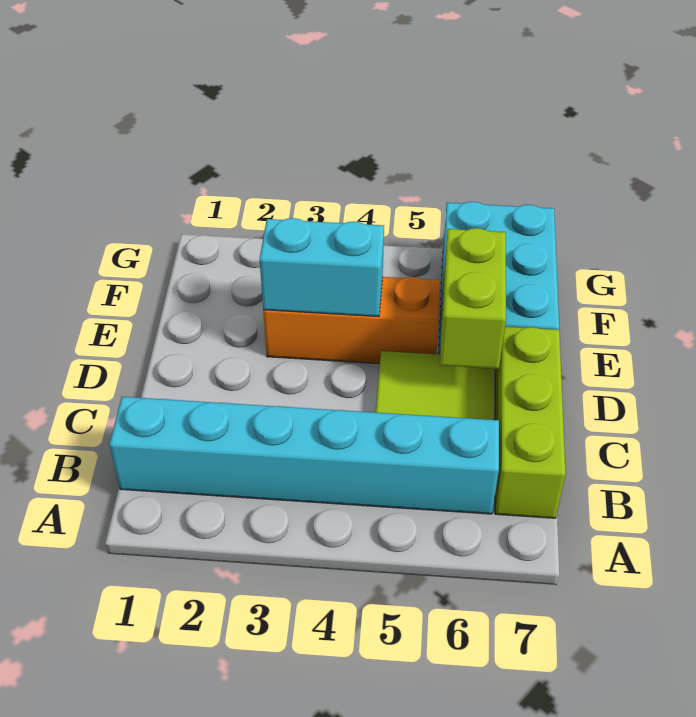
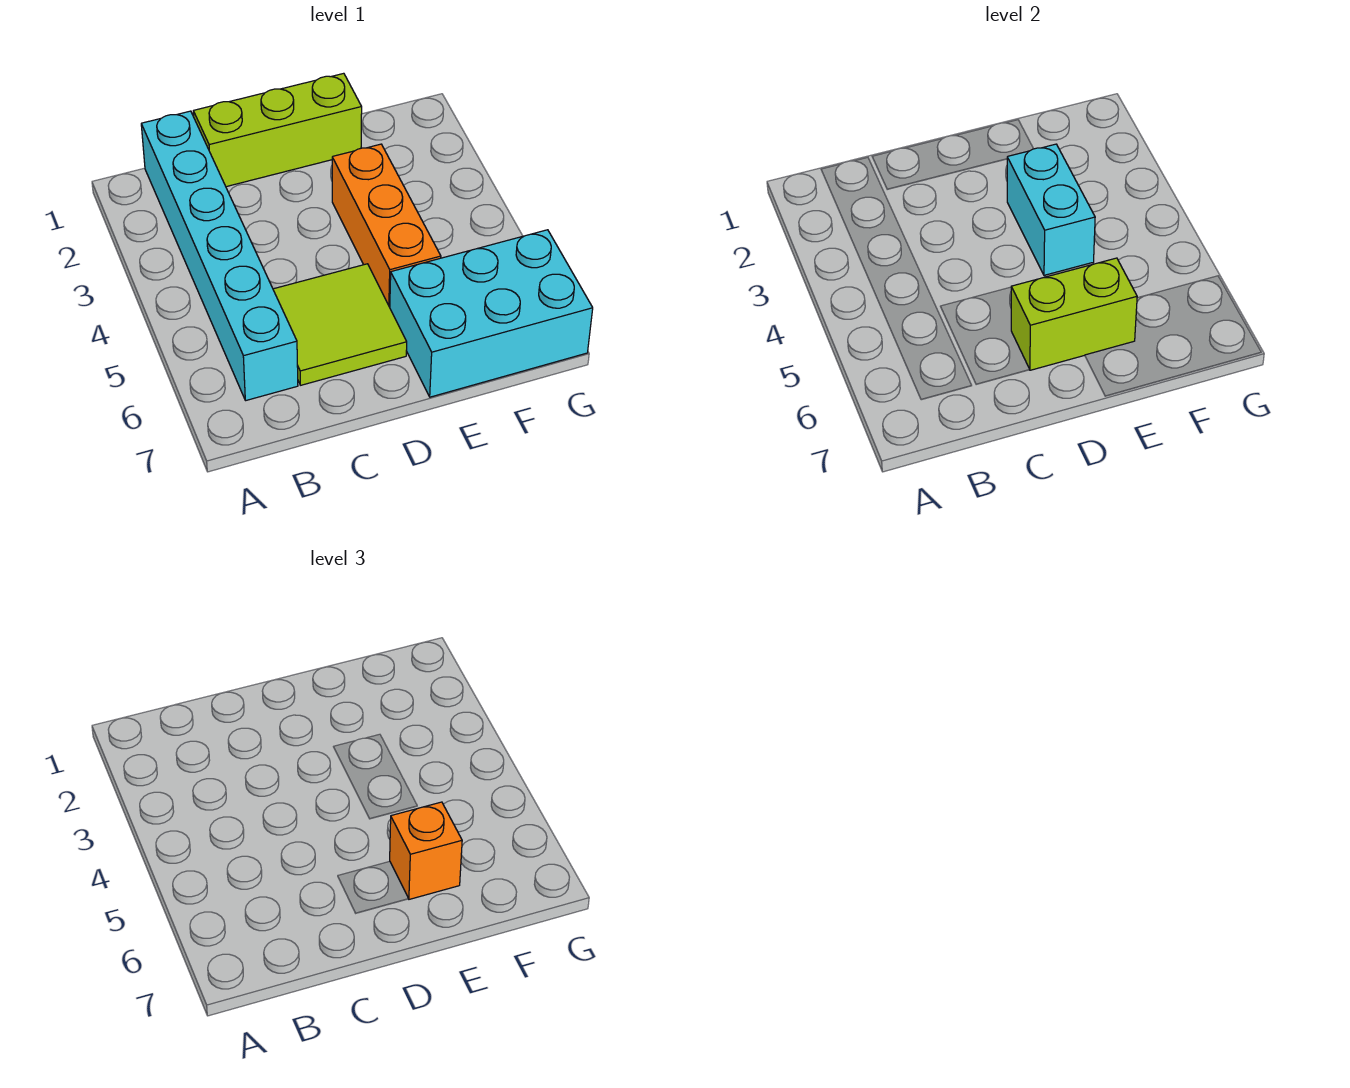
lime 1x3 brick [495,327,566,518] -> lime 1x3 brick moved to [193,73,362,187]
none -> orange 1x1 brick [390,802,462,899]

